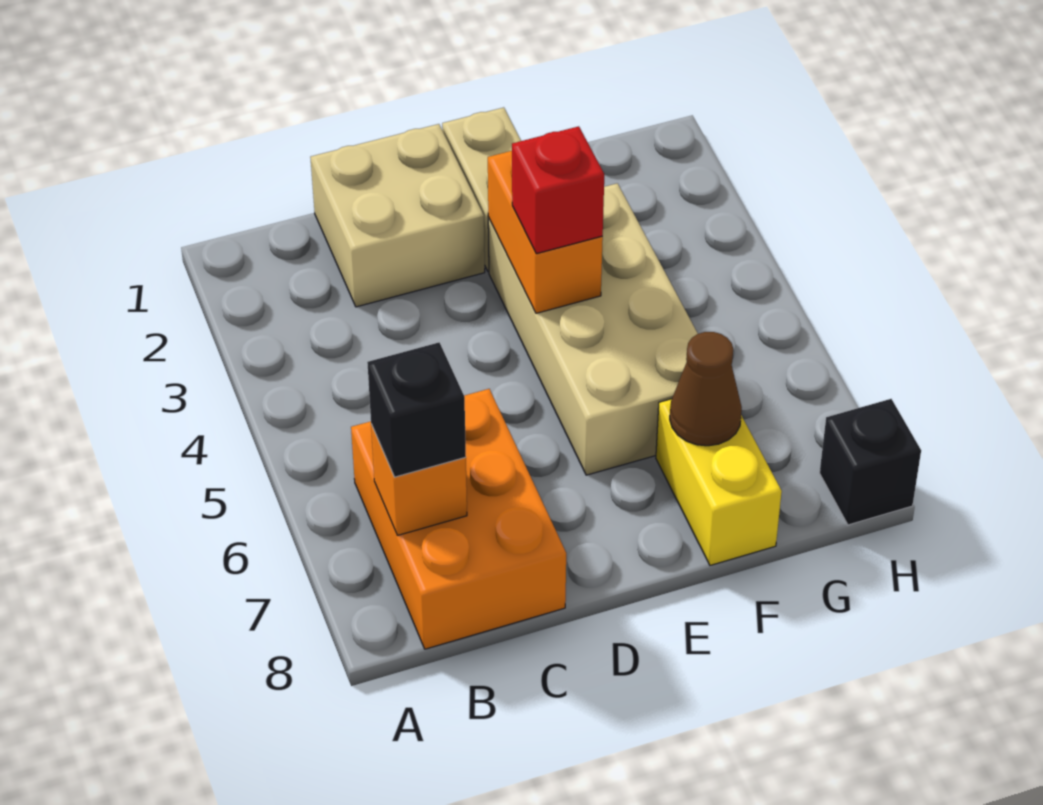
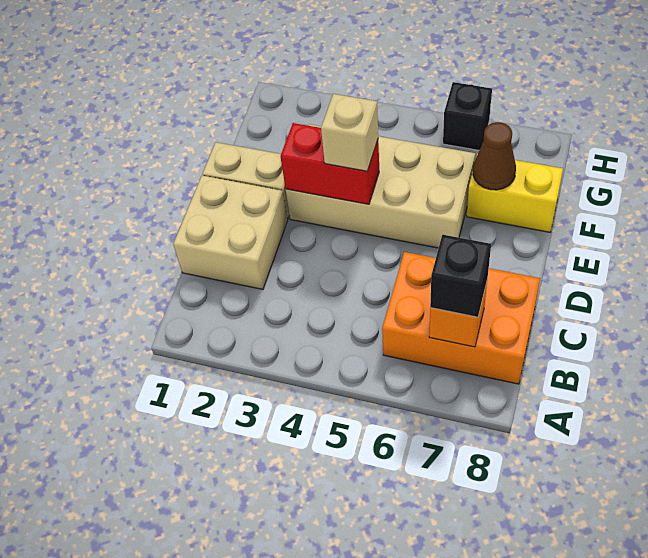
orange 1x2 brick [488,151,603,313] -> red 1x2 brick [280,123,379,204]
red 1x1 brick [512,126,604,254] -> tan 1x1 brick [321,94,378,171]
black 1x1 brick [820,399,921,525] -> black 1x1 brick moved to [443,82,492,150]

